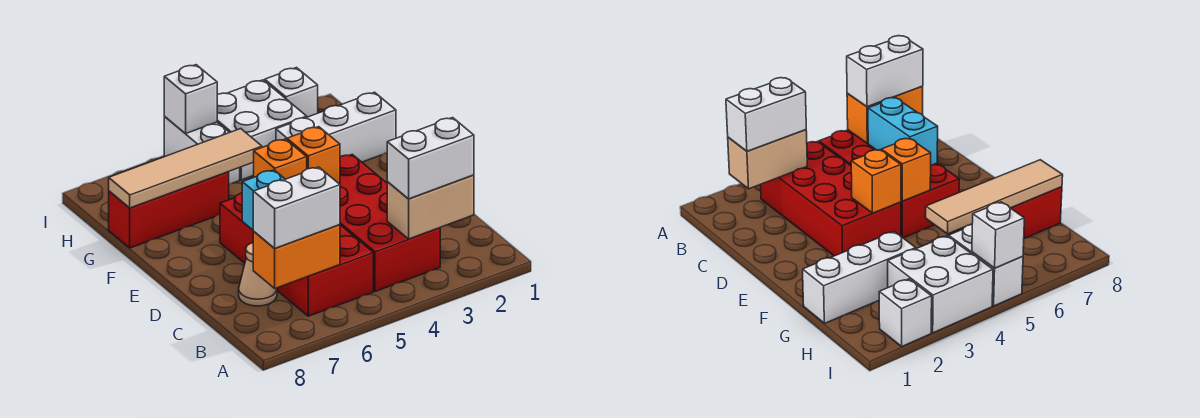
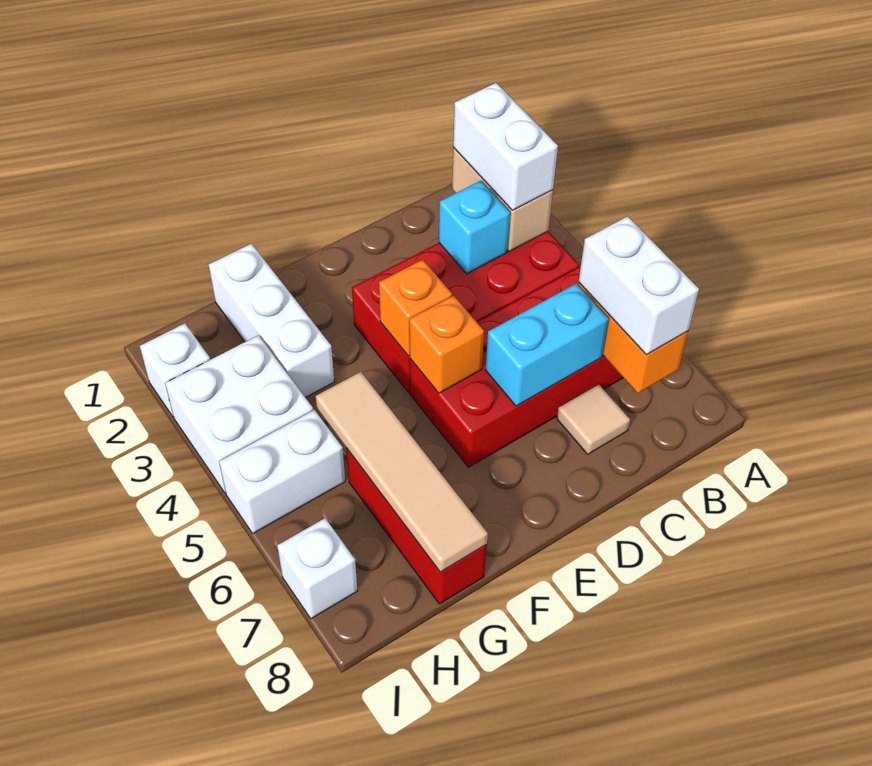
none -> cyan 1x1 brick [439,181,510,274]
tan 1x1 cone [239,243,277,306] -> tan 1x1 tile [557,385,630,454]
white 1x1 brick [164,65,217,134] -> white 1x1 brick moved to [277,518,357,619]

